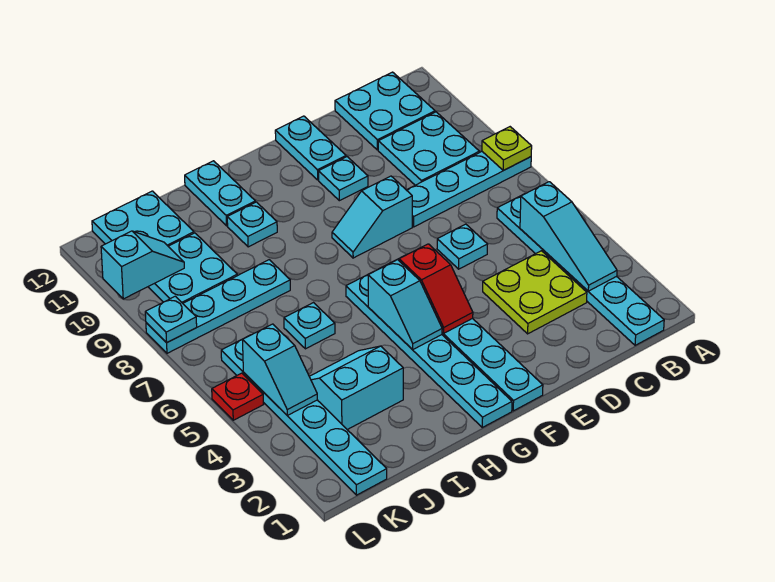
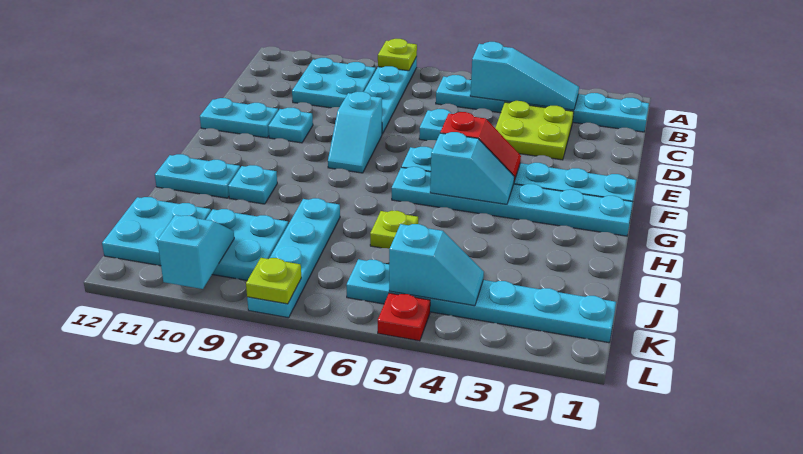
cyan 2x2 plate [335,72,435,150] -> none
cyan 2x2 slope [309,346,403,430] -> none
cyan 1x1 plate [284,303,335,349] -> lime 1x1 plate [370,211,418,249]
cyan 1x1 plate [145,296,197,343] -> lime 1x1 plate [246,258,301,304]

